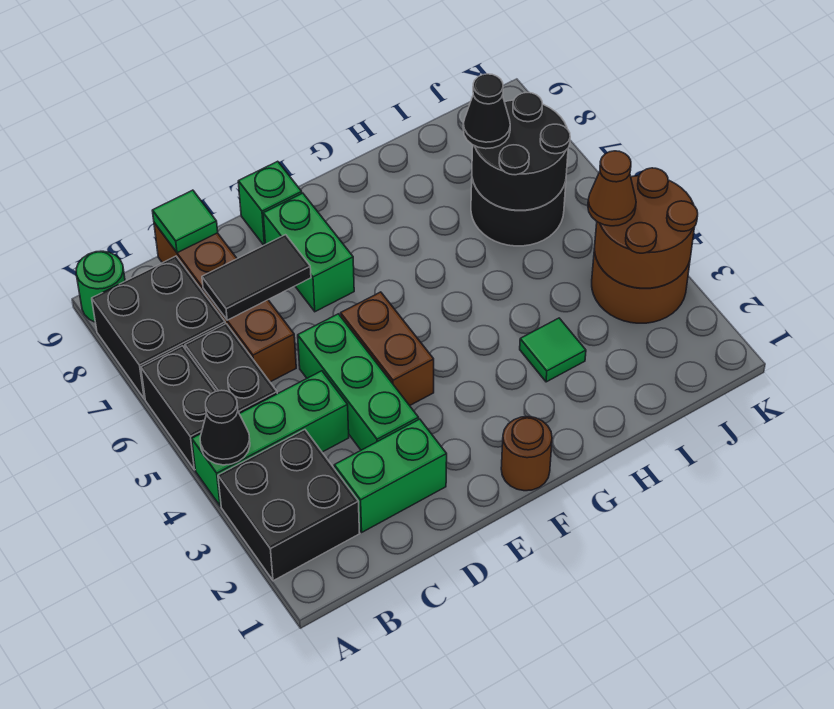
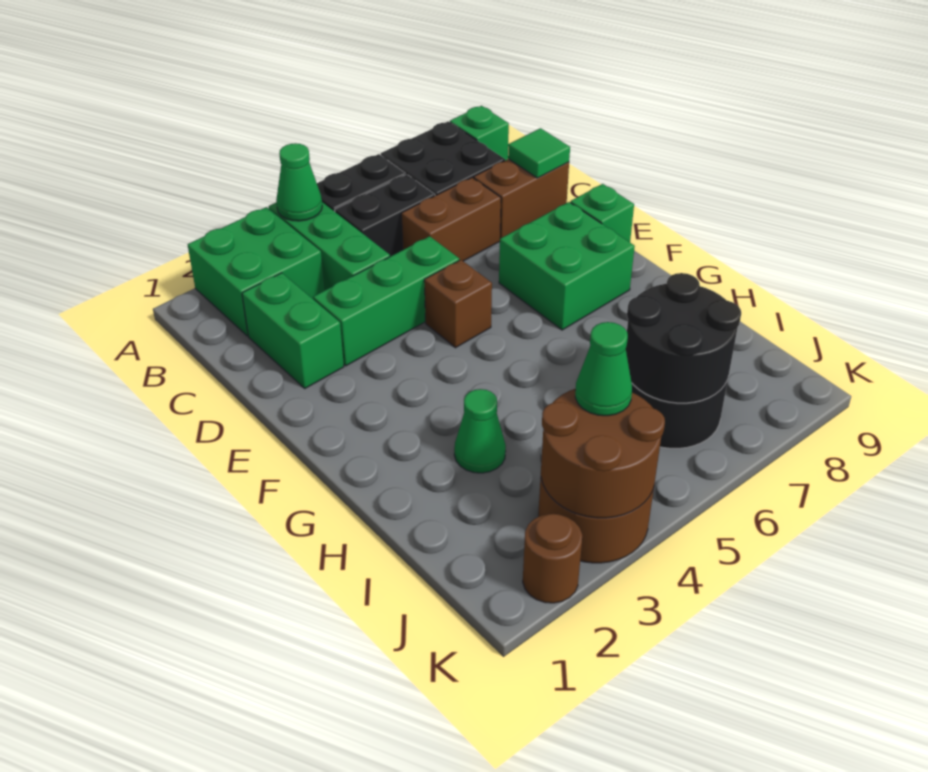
black 2x2 brick [218,430,360,581] -> green 2x2 brick [188,207,325,336]
black 1x1 cone [200,390,250,465] -> green 1x1 cone [276,143,322,221]
green 1x1 round brick [76,251,125,322] -> green 1x1 brick [450,106,509,161]
black 1x2 tile [202,235,311,320] -> none
brown 1x2 brick [341,292,434,406] -> brown 1x1 brick [424,260,492,348]
green 1x2 brick [263,193,354,312] -> green 2x2 brick [499,202,635,330]
brown 1x1 round brick [501,417,552,491] -> brown 1x1 round brick moved to [523,514,582,603]
green 1x1 tile [520,318,586,382] -> green 1x1 cone [454,389,506,473]
black 1x1 cone [463,74,510,149] -> none
brown 1x1 cone [588,151,636,226] -> green 1x1 cone [575,322,632,416]

